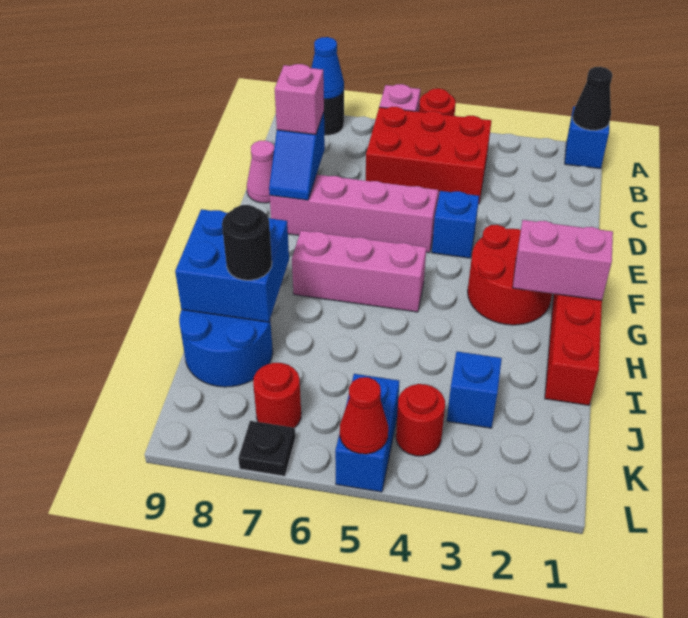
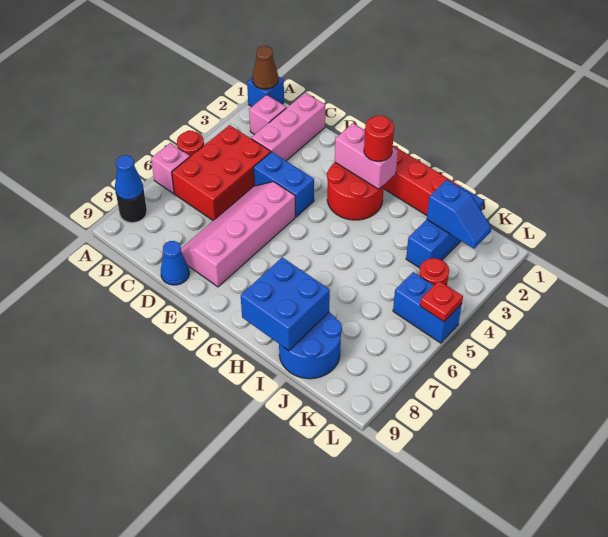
black 1x1 cone [572,67,612,130] -> brown 1x1 cone [252,46,278,89]
blue 1x2 slope [269,112,325,200] -> blue 1x2 slope moved to [427,180,491,249]
pink 1x1 brick [275,64,324,135] -> pink 1x1 brick moved to [249,95,286,135]
pink 1x1 cone [247,141,274,203] -> blue 1x1 cone [161,241,189,285]
blue 1x1 brick [432,191,479,258] -> blue 1x2 brick [253,152,314,217]
pink 1x2 brick [513,220,613,300] -> pink 1x2 brick turned to [335,123,398,189]
pink 1x3 brick [292,230,427,312] -> pink 1x3 brick moved to [251,93,325,161]
black 1x1 round brick [222,205,272,280] -> none
blue 1x1 brick [447,352,502,428] -> blue 1x3 brick [406,187,484,268]
red 1x1 round brick [253,363,301,428] -> red 1x1 round brick moved to [364,115,394,161]
red 1x1 cone [340,377,388,454] -> red 1x1 plate [420,281,463,322]
black 1x1 plate [238,421,295,476] -> none

